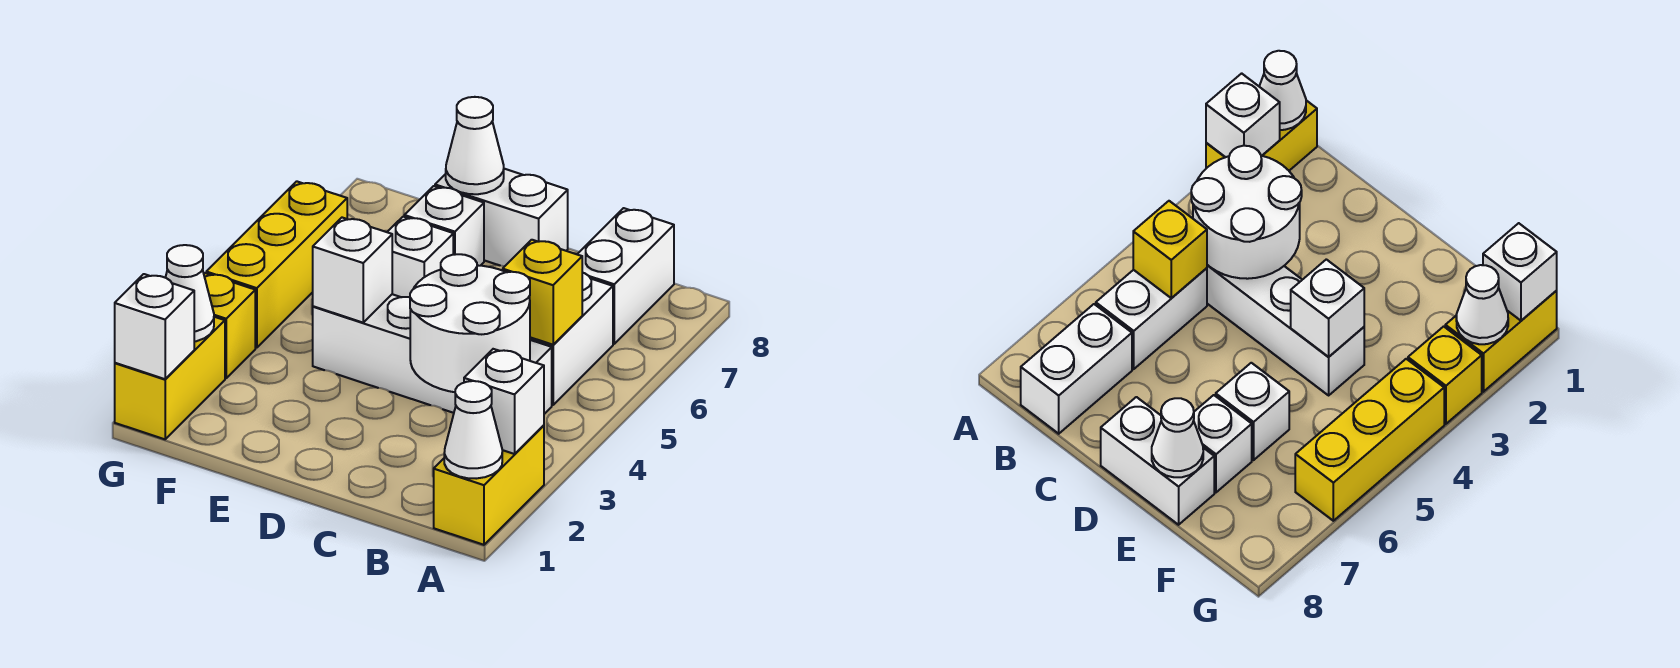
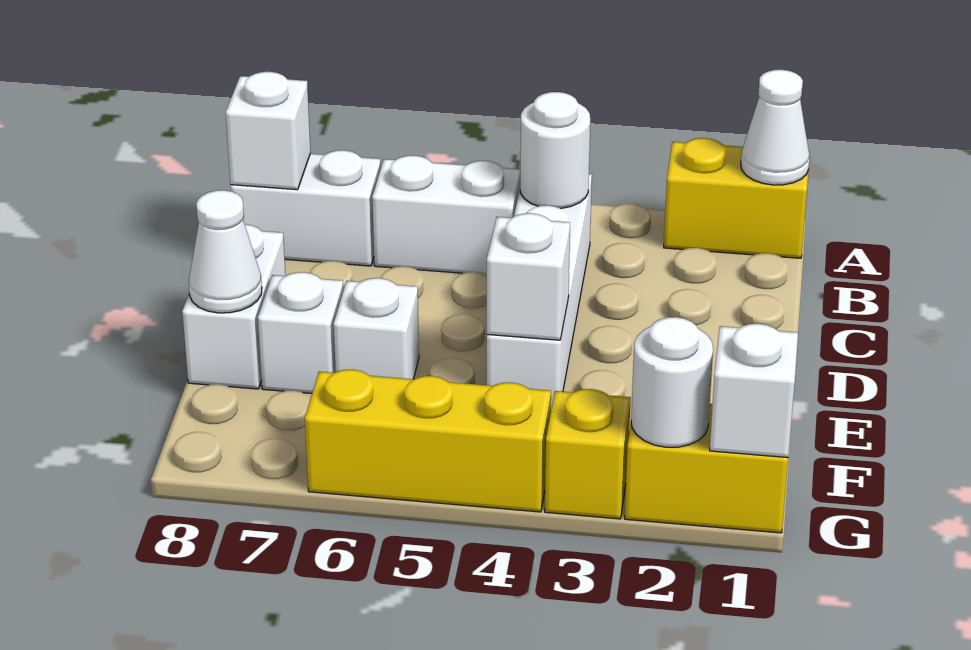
white 1x1 brick [464,349,544,454] -> white 1x1 brick moved to [226,72,311,190]
white 2x2 round brick [410,254,530,392] -> white 1x1 round brick [520,92,590,208]
yellow 1x1 brick [503,240,582,345] -> none
white 1x1 cone [165,245,214,342] -> white 1x1 round brick [631,317,713,447]

